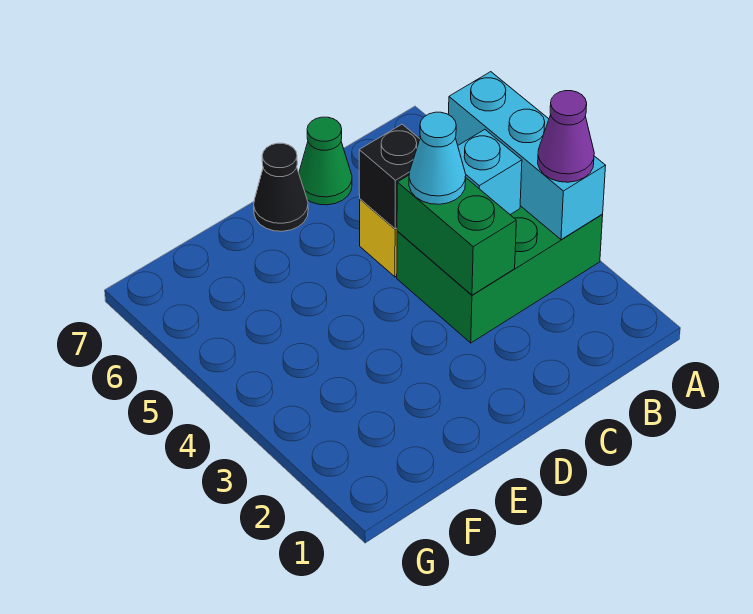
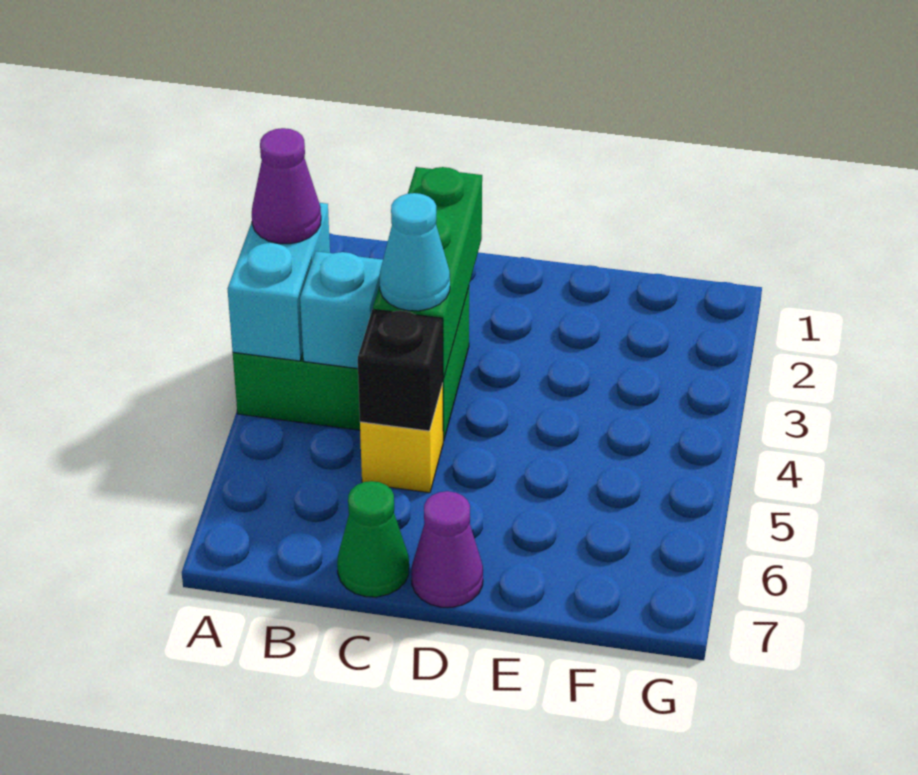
cyan 1x3 brick [449,72,606,240] -> cyan 1x2 brick [228,203,330,361]
green 1x2 brick [397,175,516,295] -> green 1x3 brick [373,167,482,380]
black 1x1 cone [254,143,308,231] -> purple 1x1 cone [412,491,483,607]

